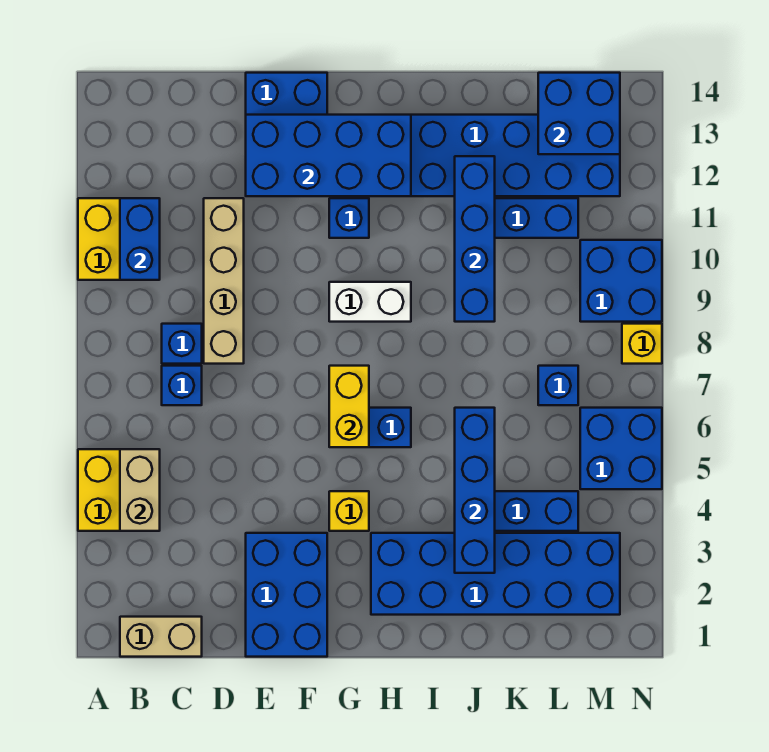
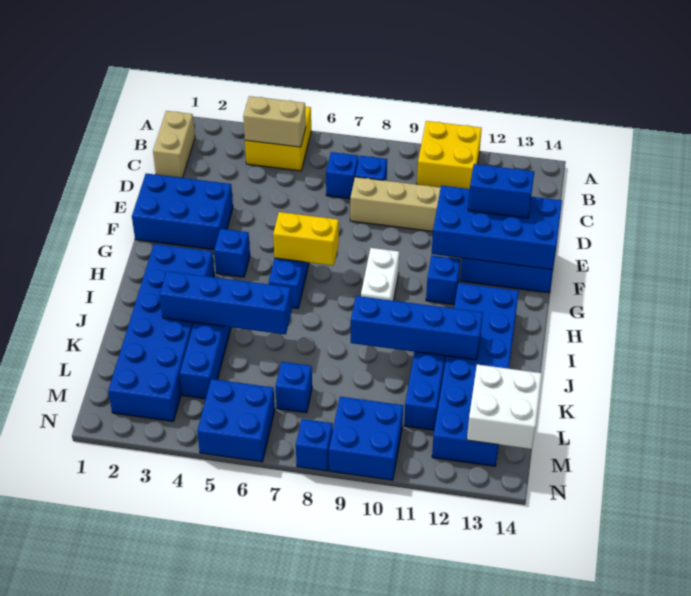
blue 1x2 brick [120,198,160,280] -> blue 1x2 brick moved to [468,164,534,218]
blue 2x4 brick [246,115,411,196] -> blue 2x4 brick turned to [432,186,562,270]
yellow 1x1 brick [329,491,369,531] -> blue 1x1 brick [214,229,250,277]
blue 2x2 brick [538,73,620,154] -> white 2x2 brick [467,364,542,449]
yellow 1x1 brick [622,324,662,364] -> blue 1x1 brick [296,419,333,471]

